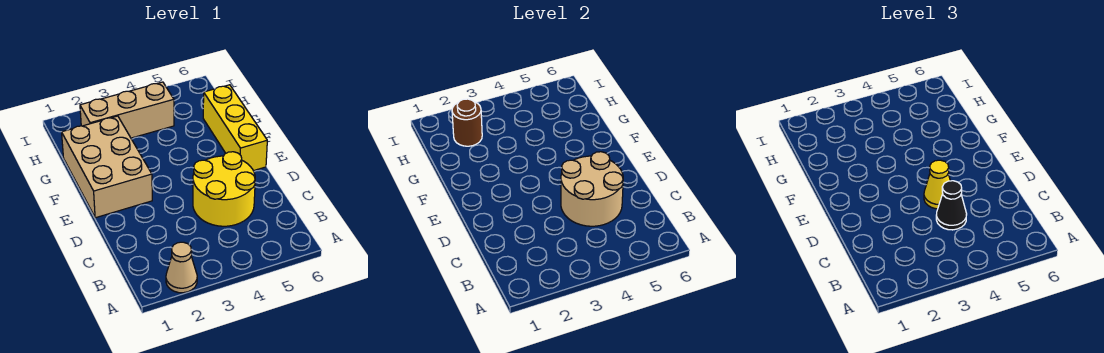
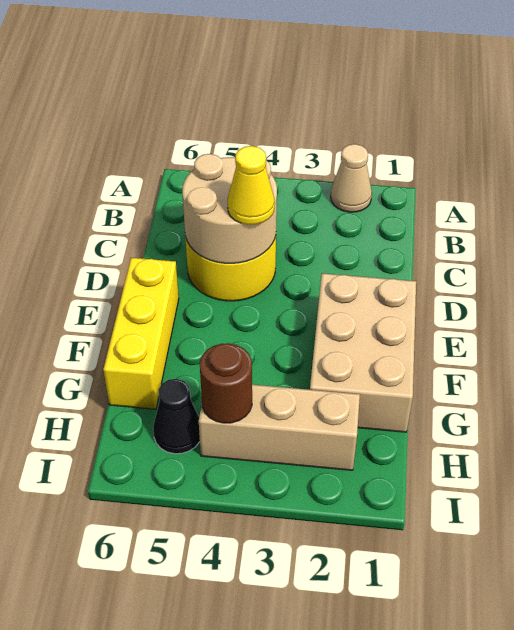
black 1x1 cone [936,181,967,230] -> black 1x1 cone moved to [153,379,200,454]
brown 1x1 round brick [452,99,482,146] -> brown 1x1 round brick moved to [200,343,252,423]

